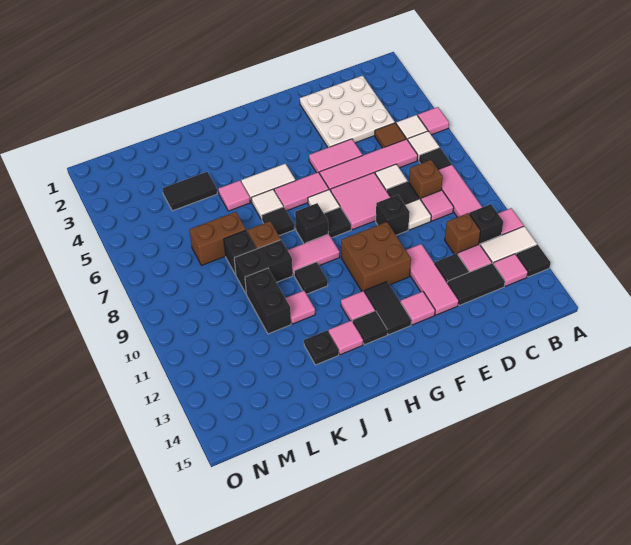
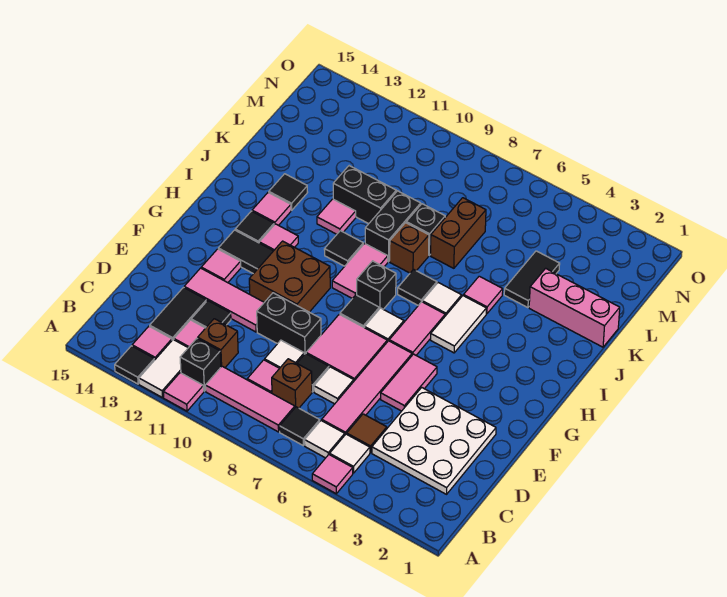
black 1x1 brick [376,195,410,235] -> black 1x2 brick [257,293,321,354]
black 1x1 plate [304,331,339,365] -> black 1x1 tile [269,174,308,210]
none -> pink 1x3 brick [529,268,620,347]

